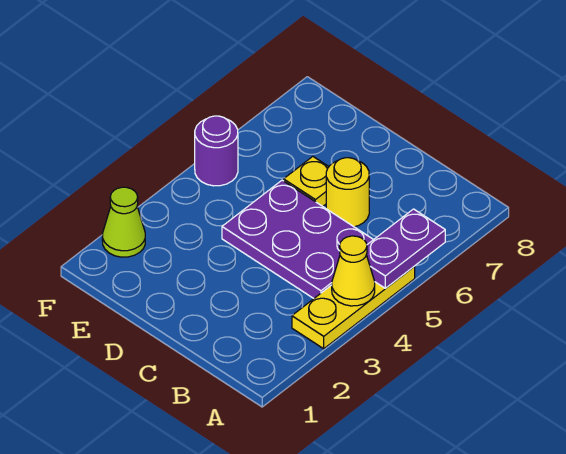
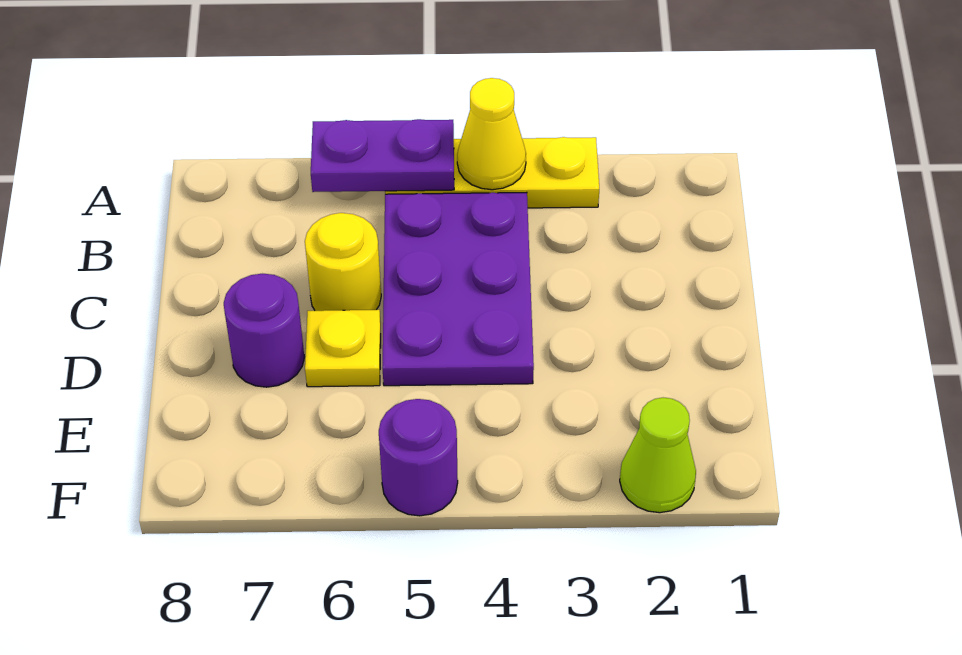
none -> purple 1x1 round brick [224,274,304,387]

